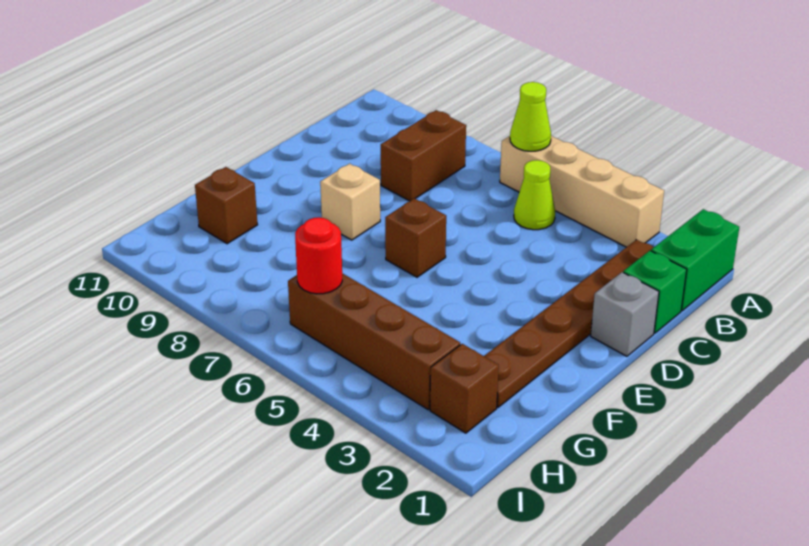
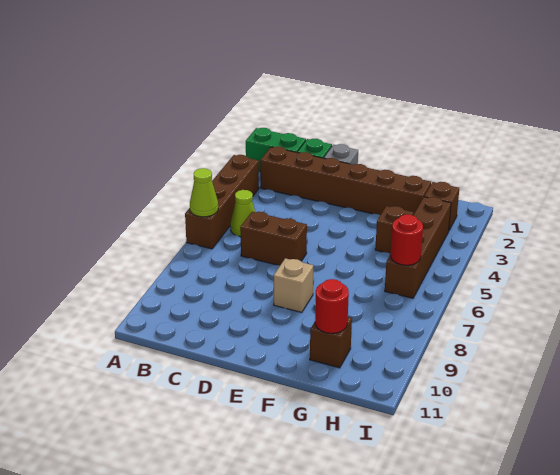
tan 1x4 brick [500,136,664,247] -> brown 1x4 brick [185,155,259,249]
brown 1x6 plate [484,240,654,407] -> brown 1x6 brick [260,147,431,215]
brown 1x2 brick [381,110,466,201] -> brown 1x2 brick moved to [240,212,307,265]
brown 1x1 brick [385,198,446,277] -> brown 1x1 brick moved to [375,206,413,254]
none -> red 1x1 round brick [315,279,349,333]

